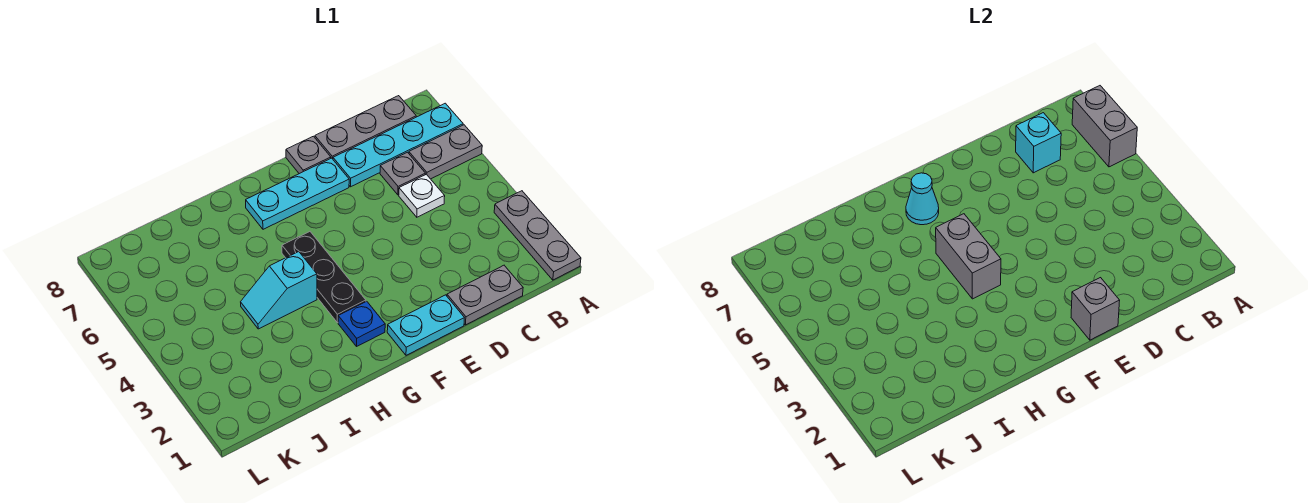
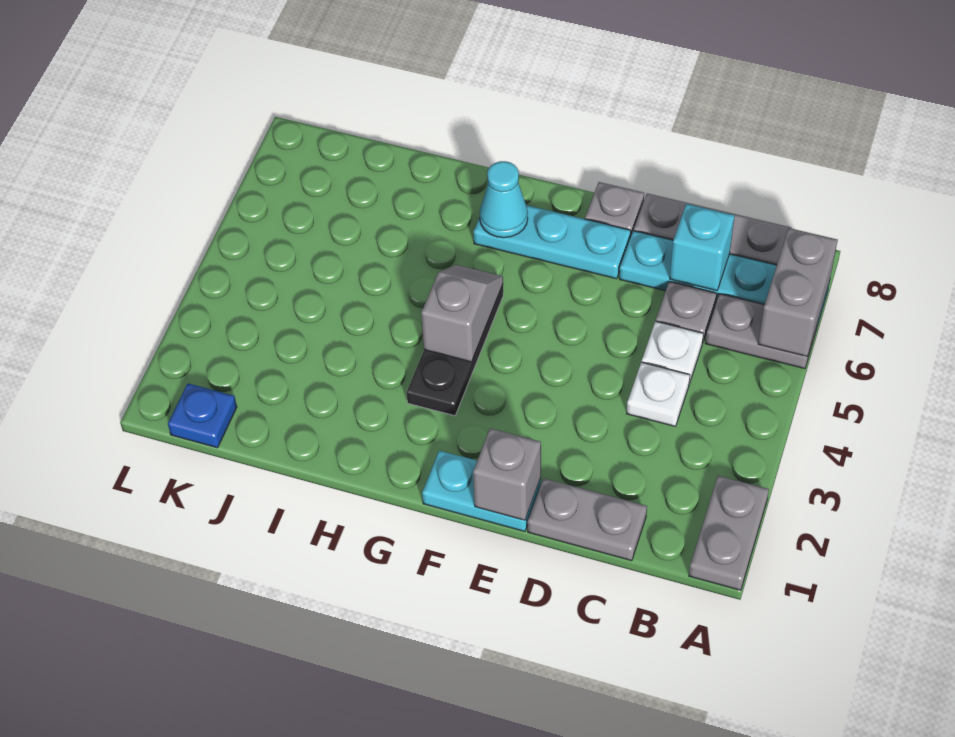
grey 1x3 plate [494,191,581,280] -> grey 1x2 plate [689,476,769,590]
none -> white 1x1 plate [627,362,690,426]
blue 1x1 plate [338,301,385,346] -> blue 1x1 plate moved to [168,384,237,448]
grey 1x2 brick [936,214,1001,299] -> grey 1x2 slope [421,265,503,362]
cyan 1x2 slope [241,252,317,329] -> none

